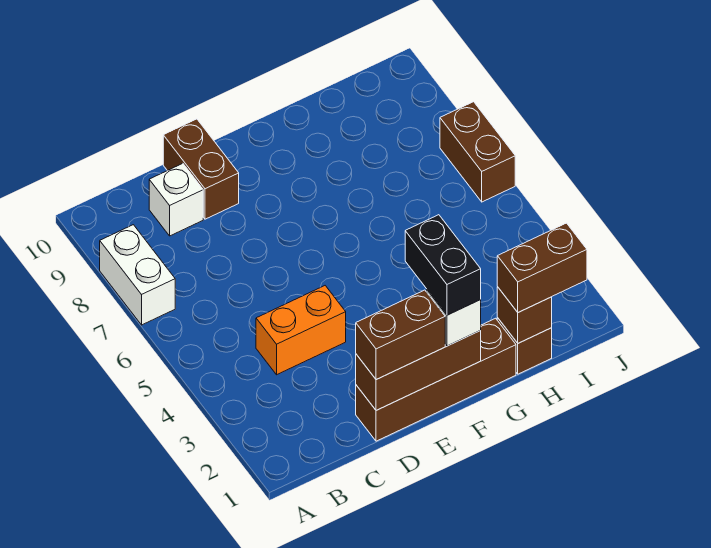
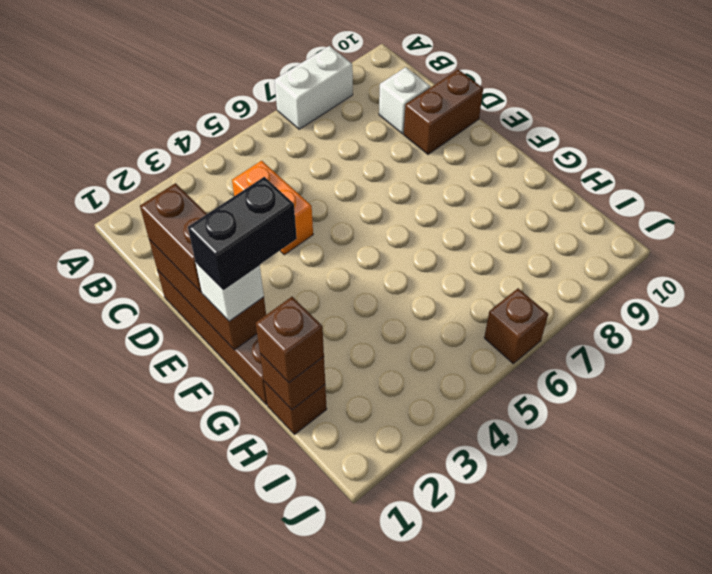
brown 1x2 brick [497,223,587,312] -> brown 1x1 brick [256,297,324,382]
brown 1x2 brick [440,102,515,202] -> brown 1x1 brick [484,288,548,364]

